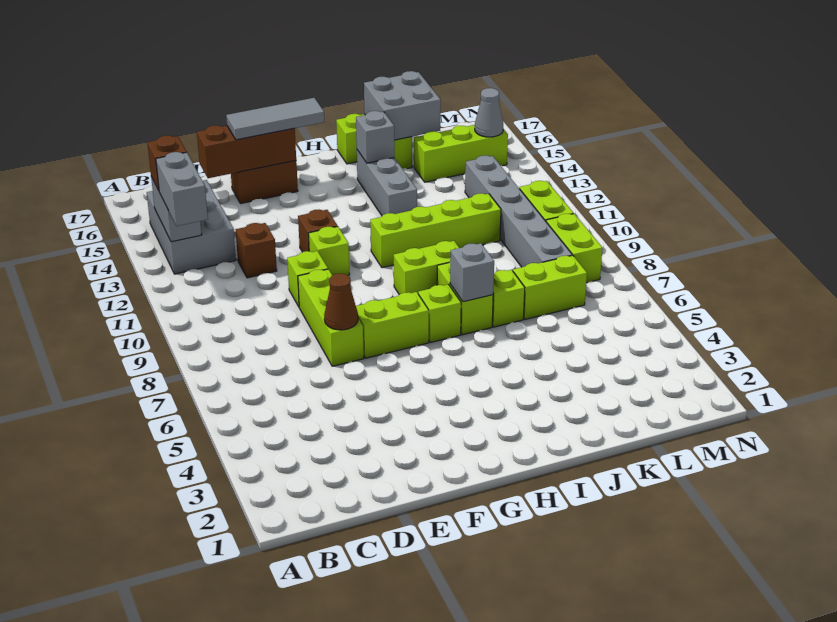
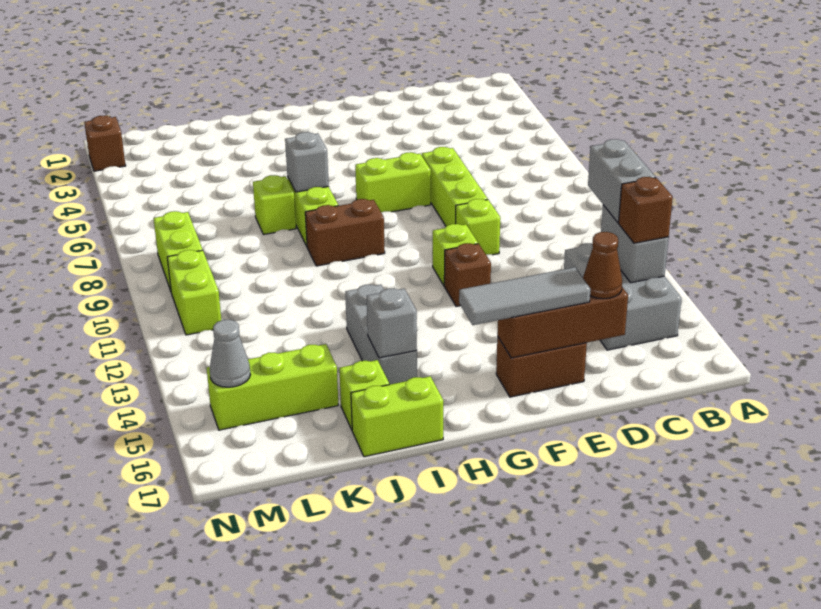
brown 1x1 brick [236,223,277,278] -> brown 1x1 brick moved to [84,116,126,171]
brown 1x1 cone [324,273,358,330] -> brown 1x1 cone moved to [583,232,622,299]
lime 1x1 brick [418,284,461,342] -> none
lime 1x2 brick [394,241,459,295] -> brown 1x2 brick [305,199,385,266]
lime 1x4 brick [370,193,501,268] -> none
grey 2x2 brick [364,71,441,140] -> none
lime 1x2 brick [513,255,587,319] -> none
grey 1x6 brick [465,155,572,267] -> none

